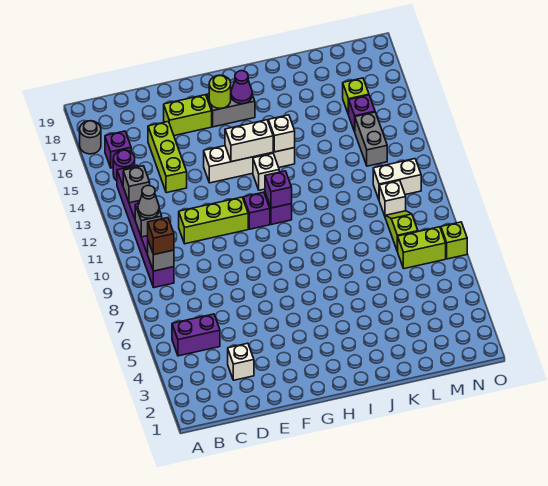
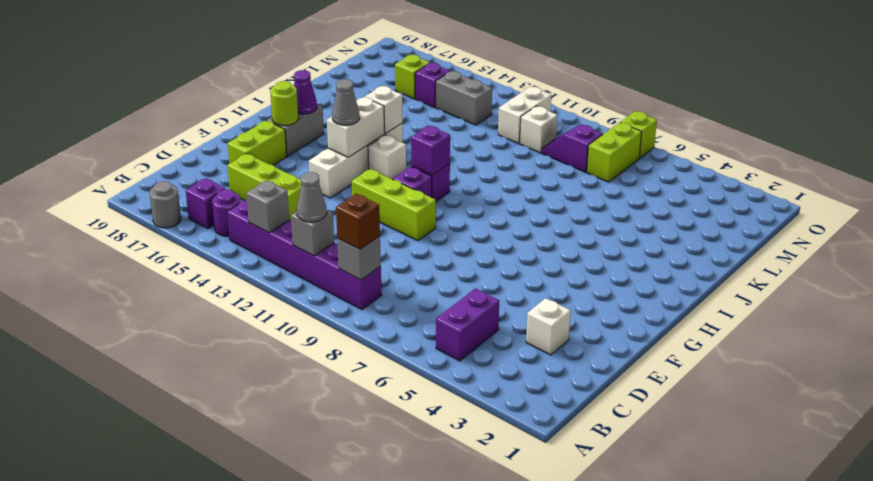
lime 1x3 brick [179,197,248,244] -> lime 1x3 brick turned to [352,169,436,241]
none -> grey 1x1 cone [332,79,360,125]
lime 1x2 slope [385,211,418,251] -> purple 1x2 slope [542,124,603,172]

